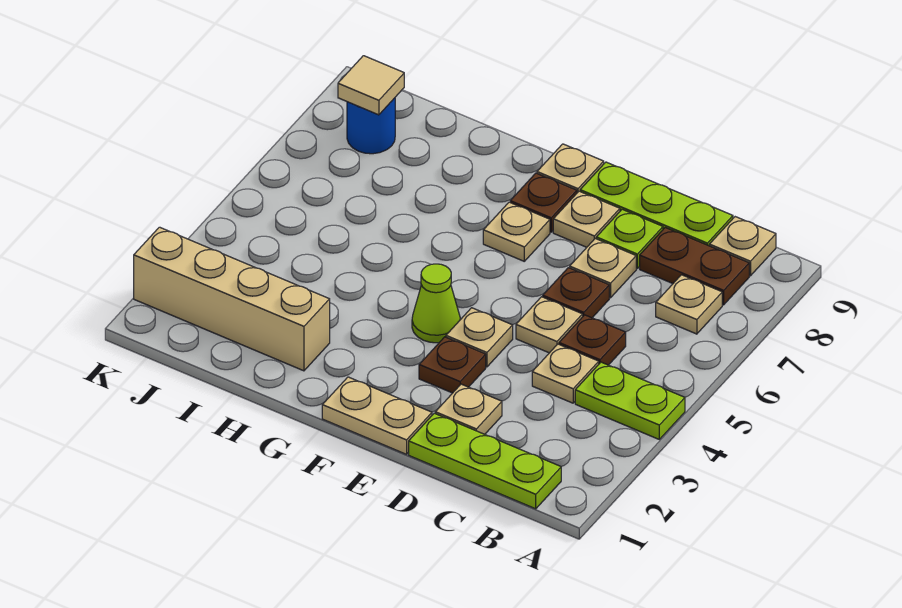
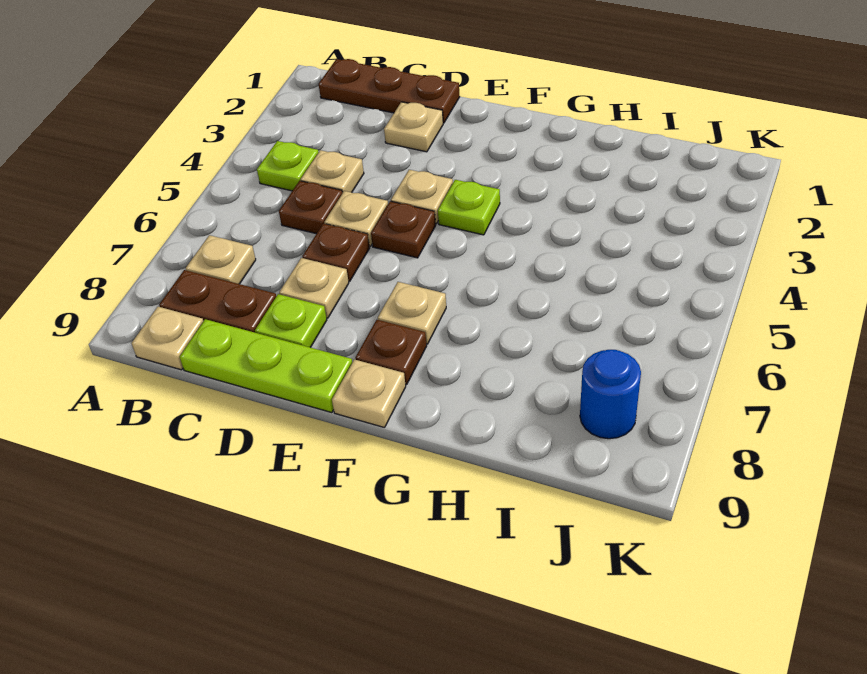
lime 1x2 plate [575,362,685,439] -> lime 1x1 plate [257,141,319,191]
lime 1x3 plate [409,413,561,509] -> brown 1x3 plate [319,59,460,123]
tan 1x2 plate [322,377,432,454] -> none
brown 1x1 plate [419,337,486,393] -> brown 1x1 plate moved to [371,201,436,258]
tan 1x1 plate [553,191,620,247] -> none
lime 1x1 cone [412,264,460,343] -> lime 1x1 plate [438,180,500,235]
tan 1x4 brick [134,227,330,371] -> none
tan 1x1 tile [338,56,404,115] -> none

